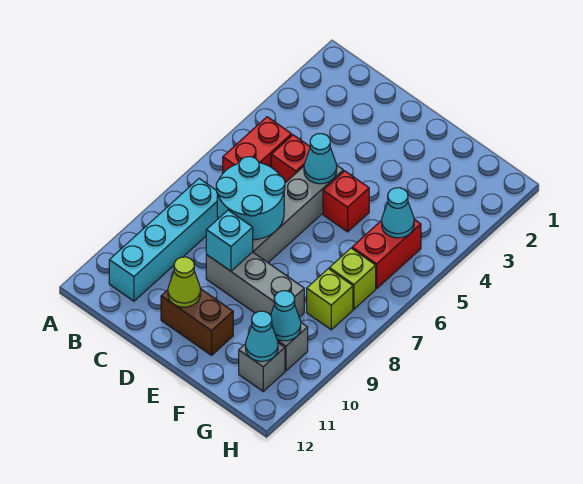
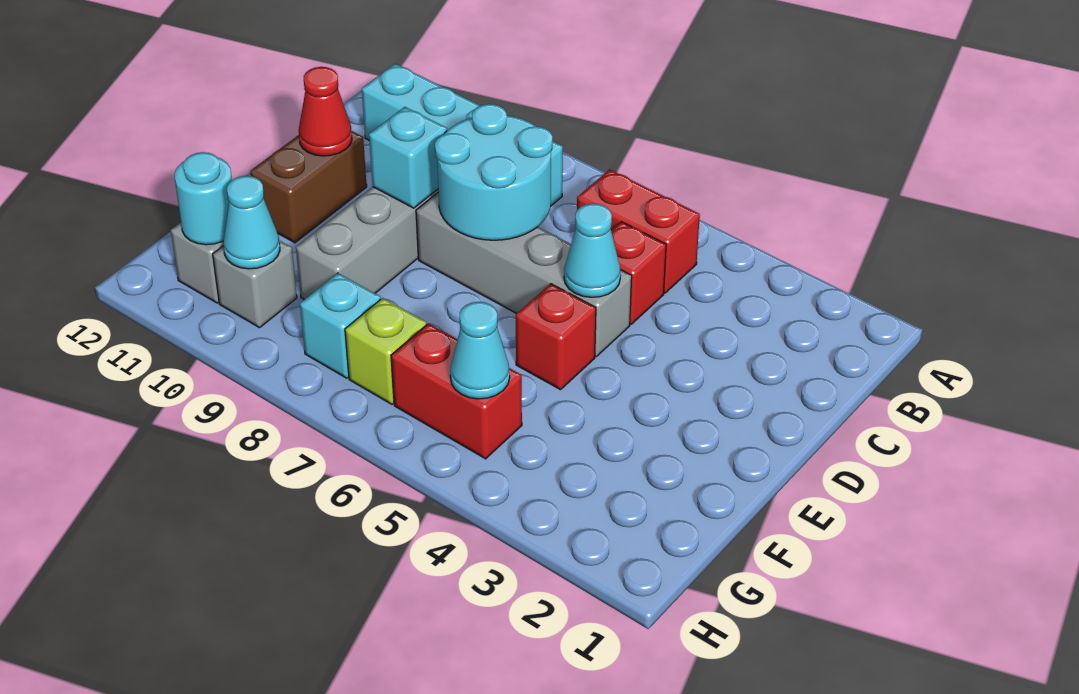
lime 1x1 cone [168,257,201,307] -> red 1x1 cone [299,67,352,156]
lime 1x1 brick [307,269,353,330] -> cyan 1x1 brick [300,273,381,378]
cyan 1x1 cone [245,311,278,361] -> cyan 1x1 round brick [175,152,232,245]

